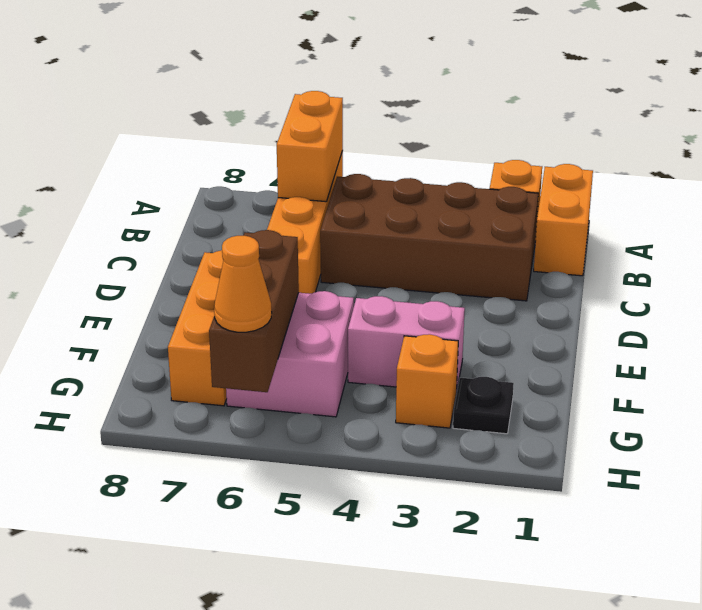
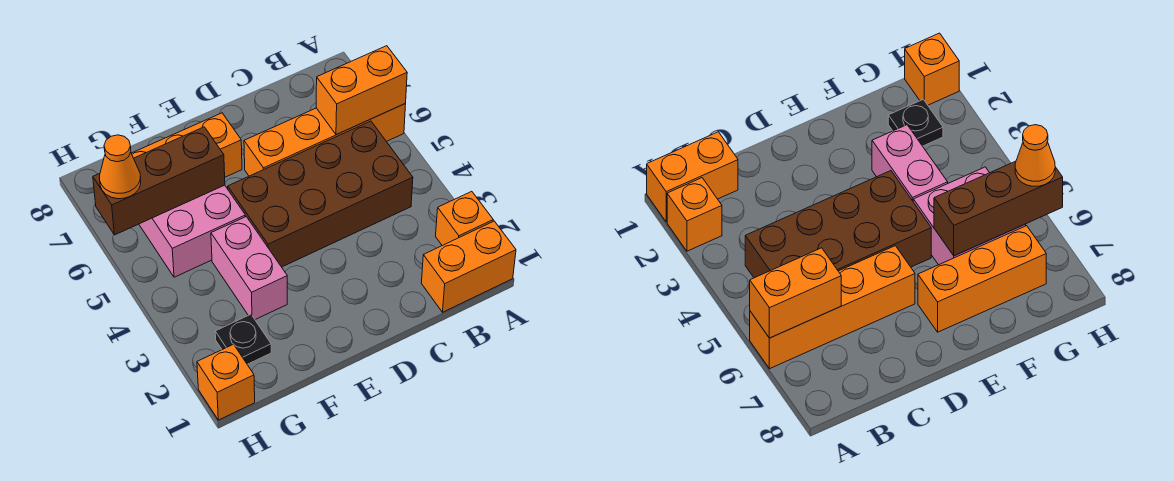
brown 2x4 brick [320,174,538,301] -> brown 2x4 brick turned to [228,121,413,267]
orange 1x1 brick [396,334,458,428] -> orange 1x1 brick moved to [197,344,255,420]

